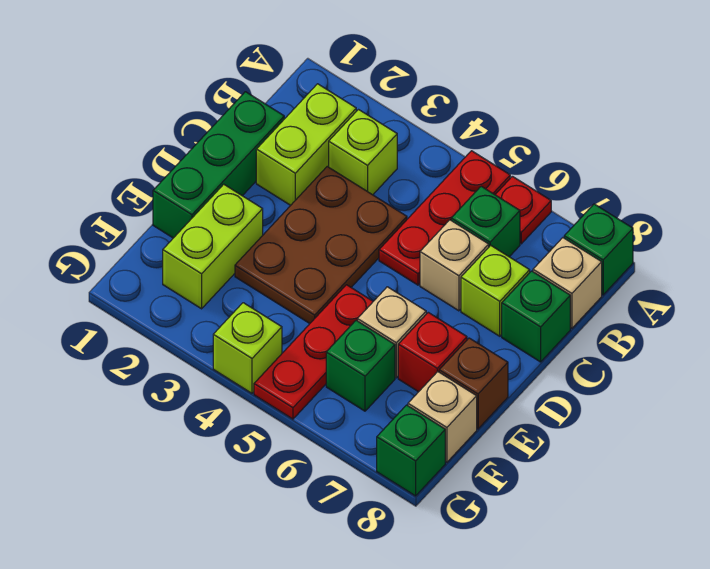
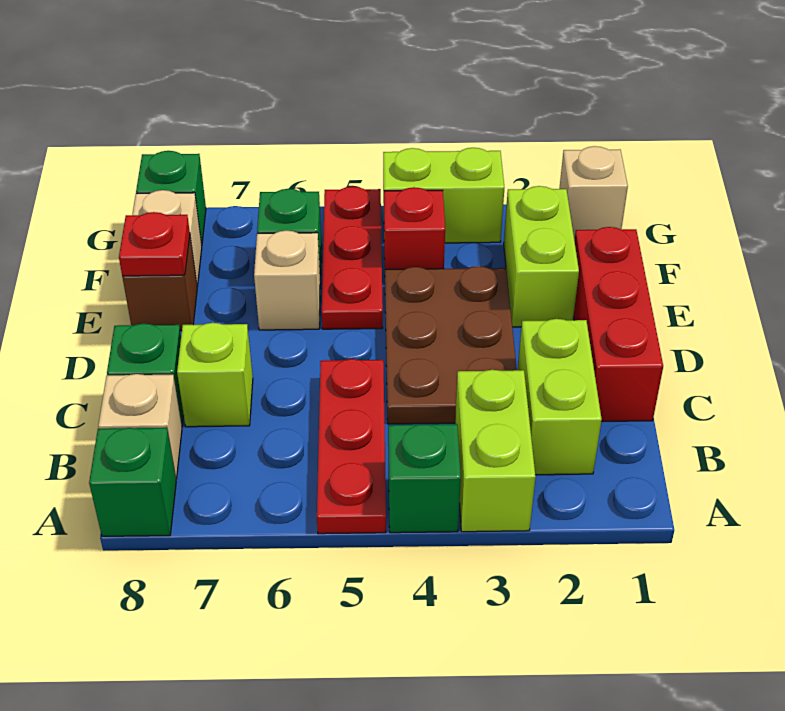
red 1x1 plate [495,176,551,244] -> red 1x1 plate moved to [119,212,190,276]
lime 1x1 brick [329,110,397,195] -> lime 1x2 brick [455,370,536,532]
green 1x1 brick [451,186,520,257] -> green 1x1 brick moved to [388,424,461,533]
green 1x3 brick [153,92,284,238] -> red 1x3 brick [574,227,663,421]
tan 1x1 brick [420,220,489,311] -> tan 1x1 brick moved to [559,146,628,241]
red 1x1 brick [398,312,467,392] -> red 1x1 brick moved to [384,187,445,269]
lime 1x1 brick [213,303,282,393] -> lime 1x2 brick [383,148,504,243]

